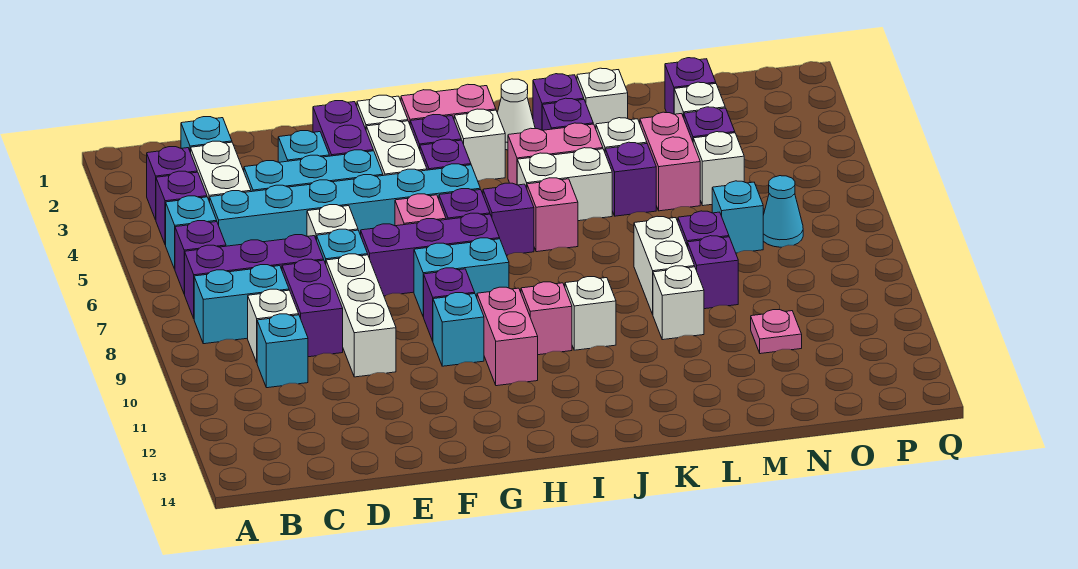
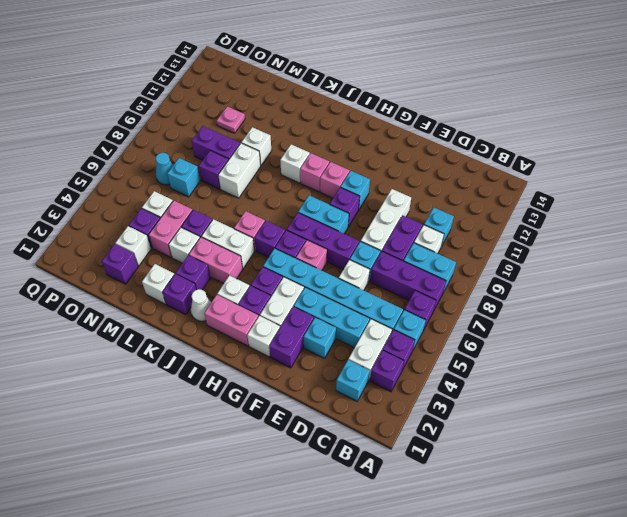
pink 1x2 brick [477,287,538,386] -> pink 1x1 brick [320,162,350,198]
purple 1x1 brick [688,236,738,309] -> purple 1x2 brick [192,126,240,160]

